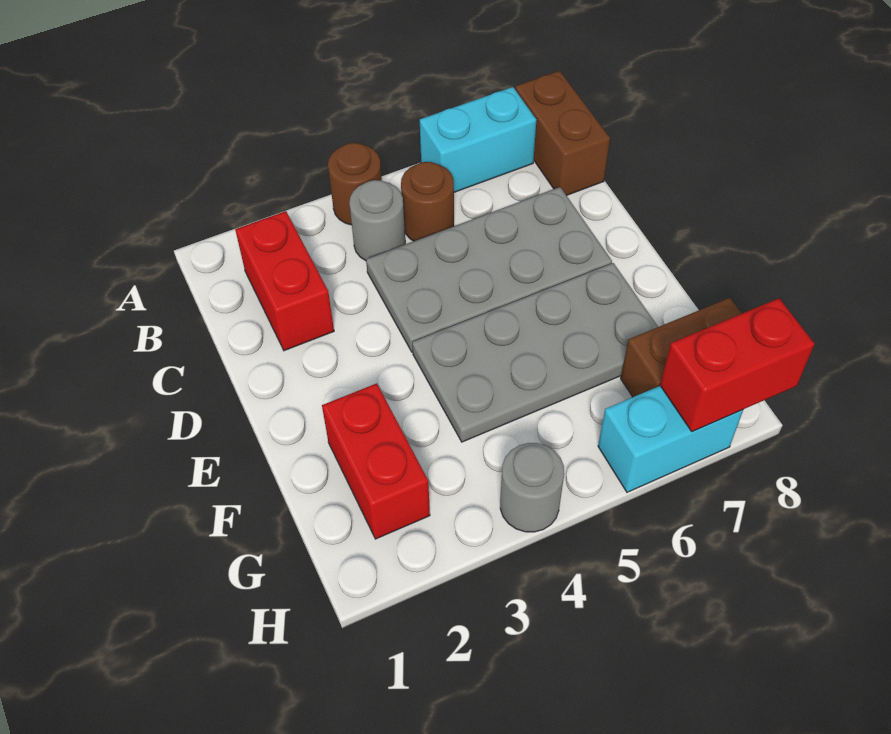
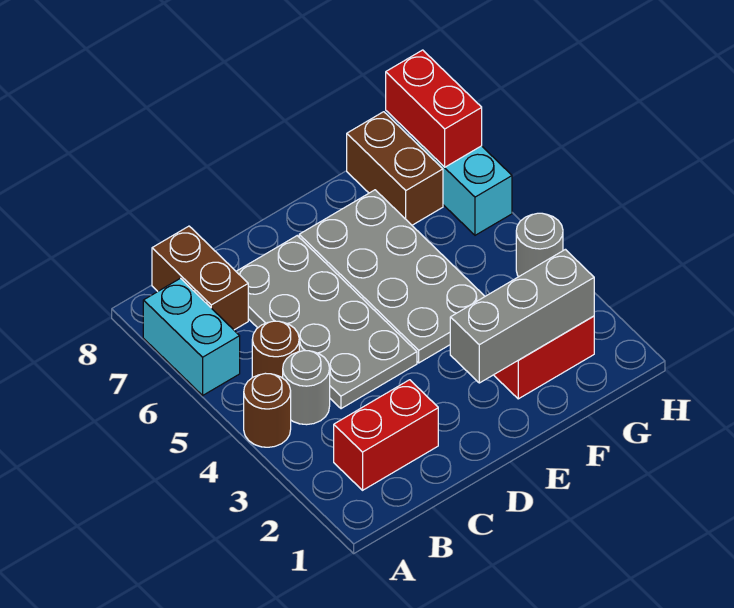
brown 1x2 brick [515,71,610,195] -> brown 1x2 brick turned to [152,226,248,330]
none -> grey 1x3 brick [450,249,594,383]

